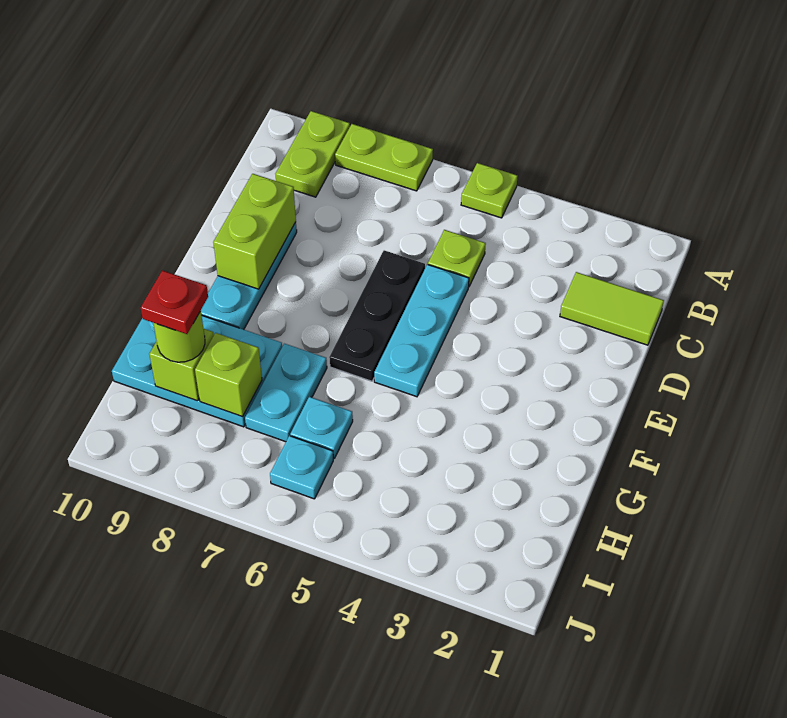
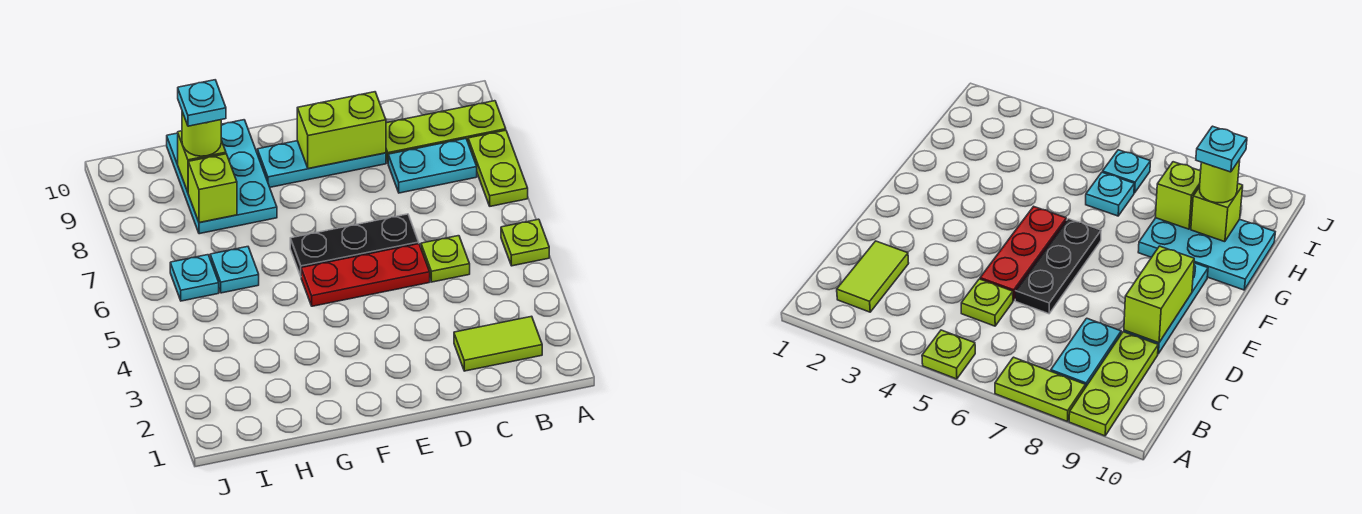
lime 1x2 plate [276,111,350,197] -> lime 1x3 plate [386,101,506,162]
lime 1x2 tile [560,272,664,345] -> lime 1x2 tile turned to [454,316,542,371]
cyan 1x3 plate [374,264,469,397] -> red 1x3 plate [301,244,430,306]
cyan 1x2 plate [245,344,327,442] -> cyan 1x2 plate moved to [388,139,477,193]
red 1x1 plate [141,270,208,334] -> cyan 1x1 plate [178,80,226,126]

